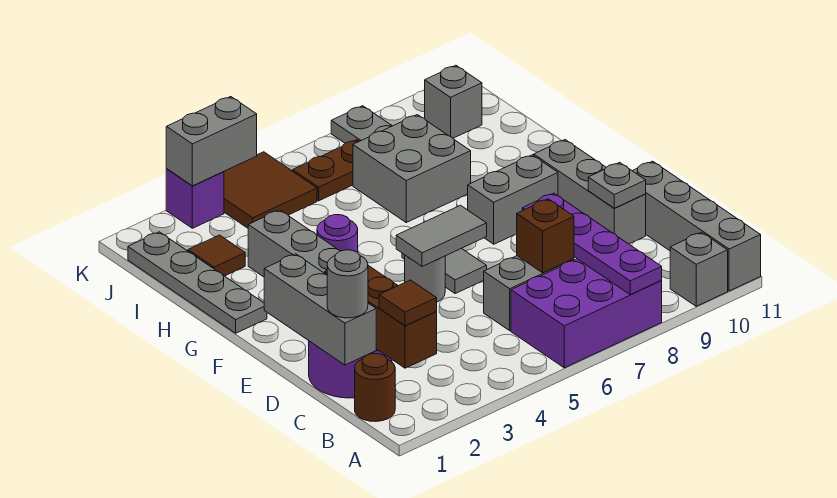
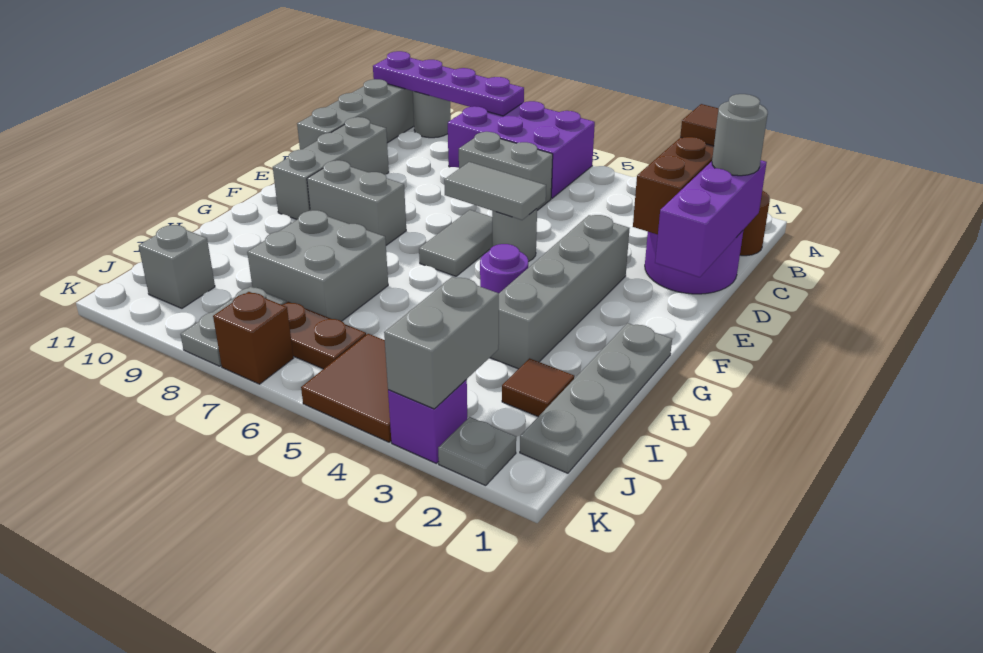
purple 1x4 plate [522,193,662,295] -> purple 1x4 plate turned to [373,51,524,116]
grey 1x1 brick [670,232,728,306] -> grey 1x1 round brick [413,91,451,138]
grey 1x3 brick [264,254,376,365] -> purple 1x3 brick [655,160,767,277]
brown 1x1 brick [517,199,574,273] -> brown 1x1 brick moved to [213,292,293,384]
grey 1x1 plate [588,162,646,208] -> grey 1x1 plate moved to [438,417,516,486]
grey 1x2 brick [166,97,257,186] -> grey 1x2 brick turned to [384,277,499,409]

